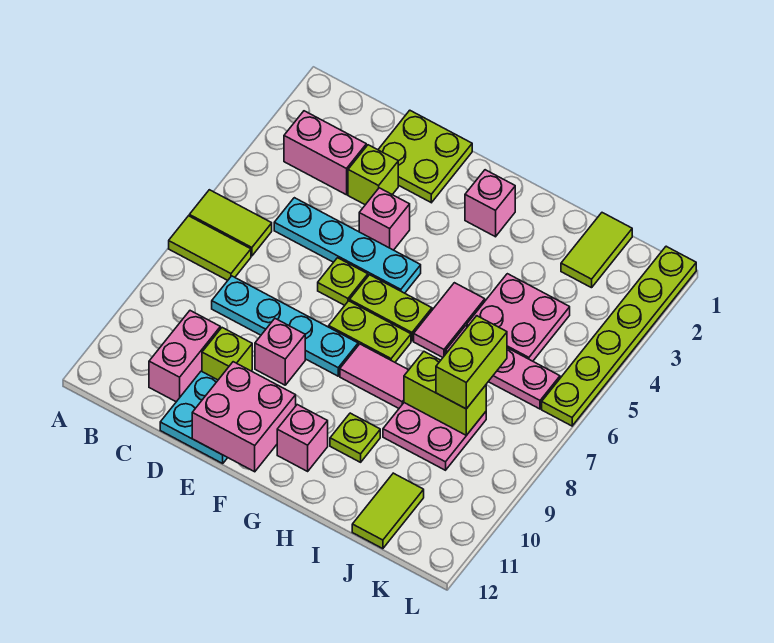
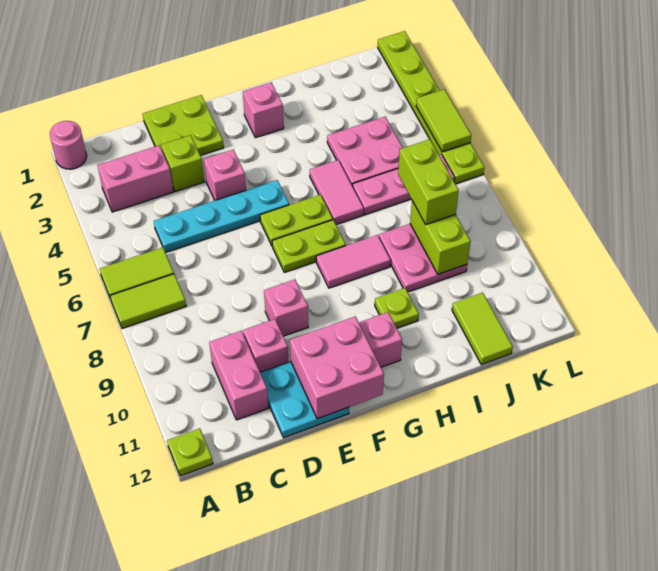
none -> pink 1x1 round brick [50,121,87,169]
cyan 1x4 plate [212,276,358,376] -> none
lime 1x1 brick [202,328,252,380] -> pink 1x1 brick [243,319,289,372]
lime 1x1 plate [318,258,368,305] -> lime 1x1 plate moved to [167,429,213,476]
lime 1x2 brick [404,352,486,435] -> lime 1x2 brick turned to [410,201,471,274]
lime 1x2 tile [561,213,632,288] -> lime 1x2 tile moved to [416,89,471,152]

